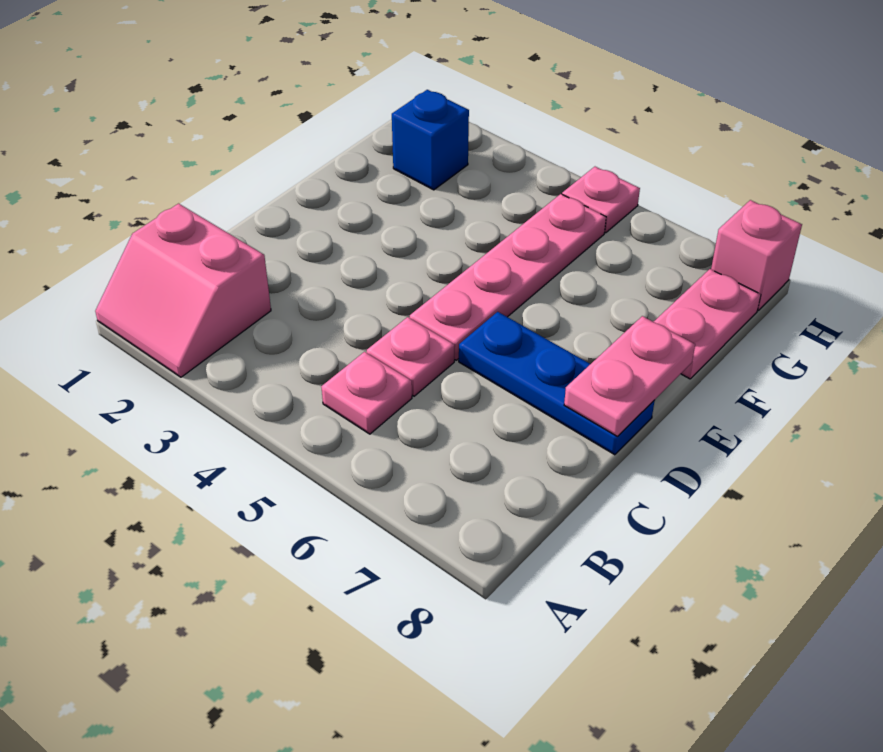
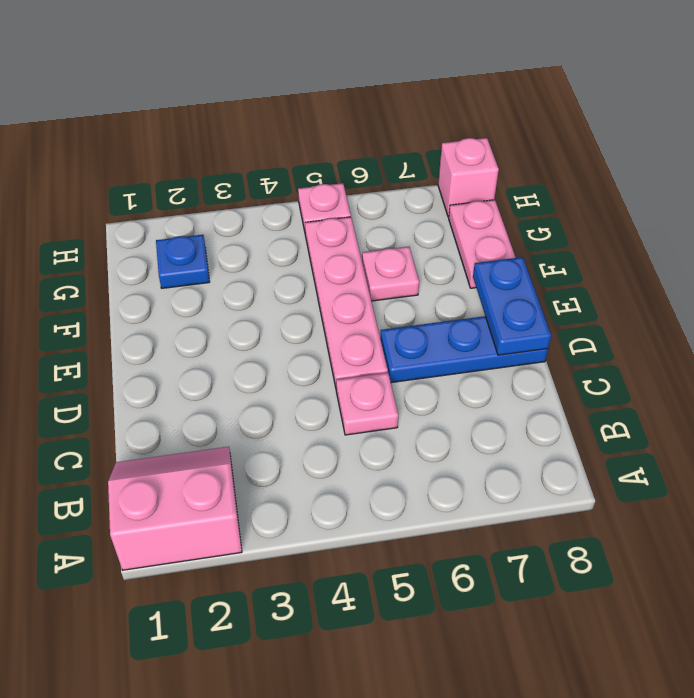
pink 2x2 slope [95,204,271,377] -> pink 2x2 slope turned to [108,447,242,570]
pink 1x1 plate [321,352,412,434] -> pink 1x1 plate moved to [362,247,419,301]
pink 1x2 plate [564,316,695,437] -> blue 1x2 plate [473,257,551,355]
blue 1x1 brick [392,90,469,190] -> blue 1x1 plate [156,235,210,288]

